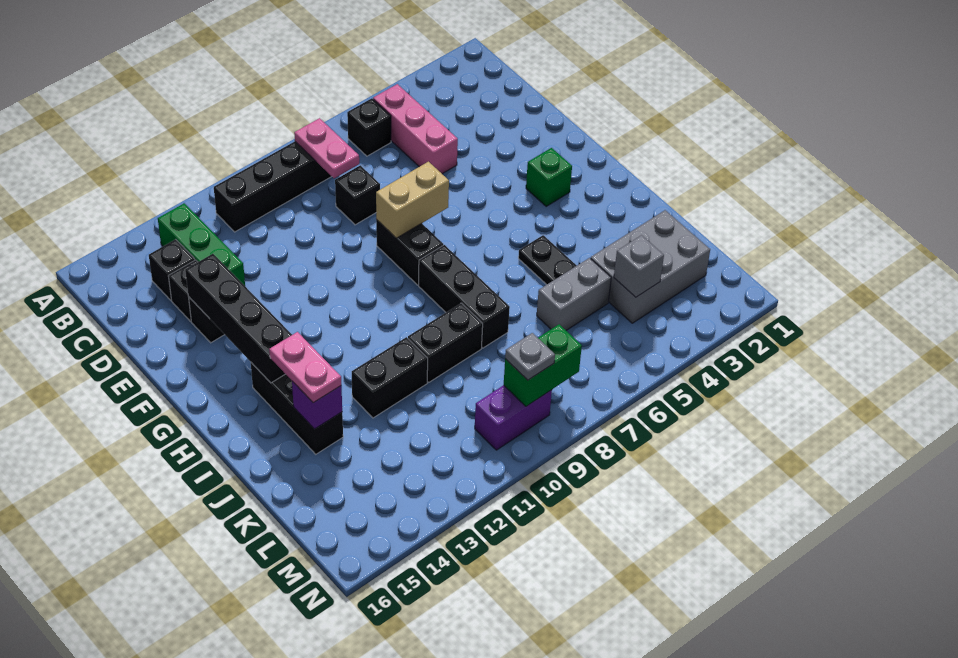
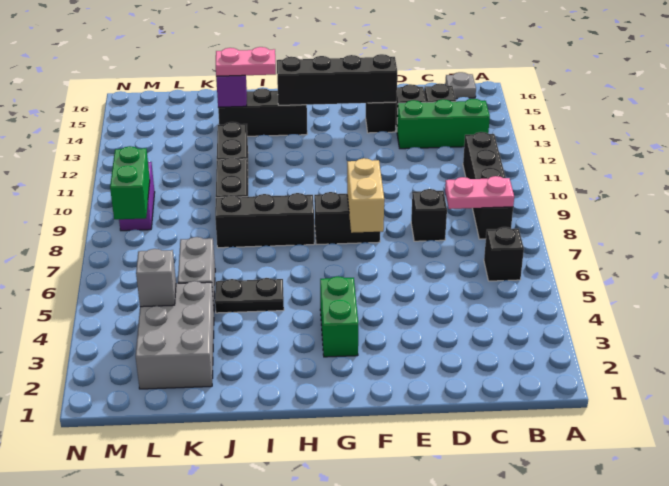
pink 1x3 brick [373,84,458,174] -> none
green 1x1 brick [526,148,572,206] -> green 1x2 brick [320,276,358,357]
grey 1x1 plate [505,333,555,380] -> grey 1x1 plate moved to [445,72,476,99]

